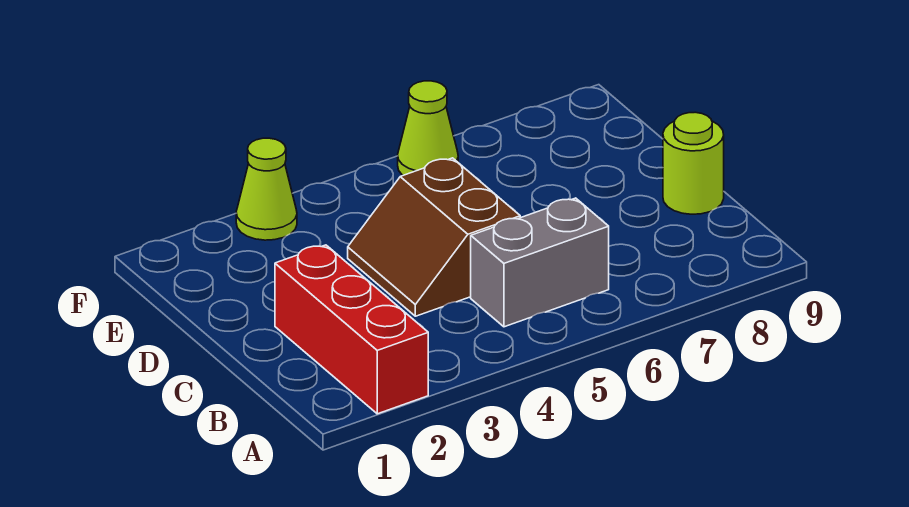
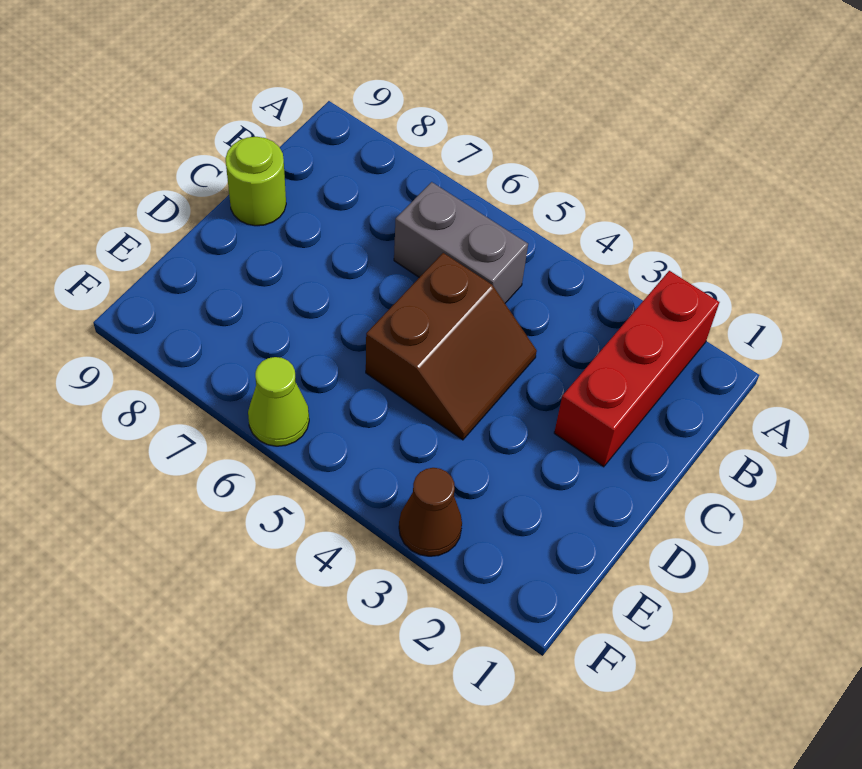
lime 1x1 cone [236,138,297,240] -> brown 1x1 cone [399,468,462,556]

